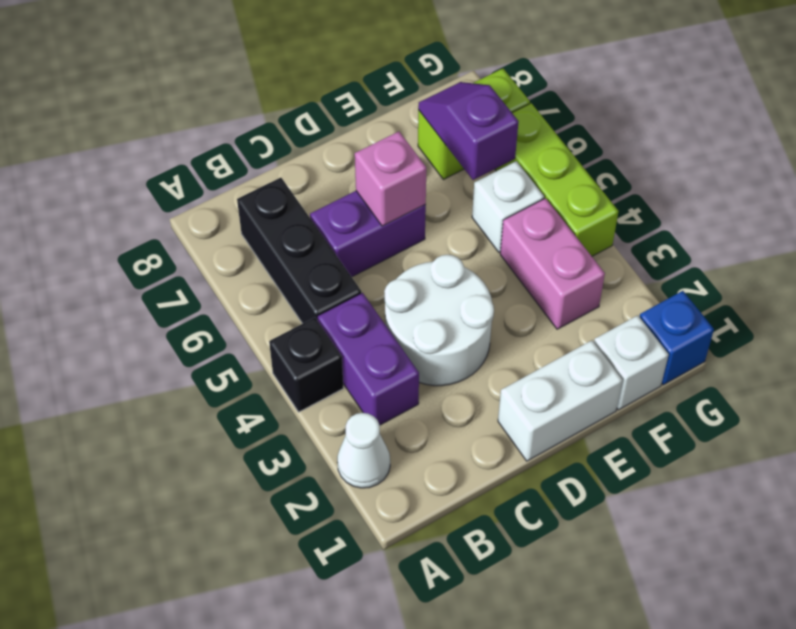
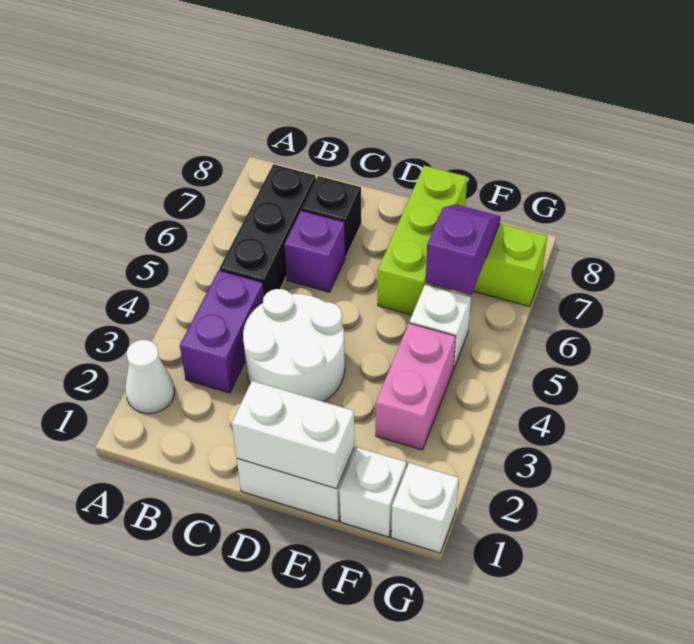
black 1x1 brick [269,318,343,412] -> black 1x1 brick moved to [302,176,361,257]
purple 1x2 brick [310,191,426,277] -> purple 1x1 brick [284,210,345,292]
none -> white 1x2 brick [232,381,355,489]
pink 1x1 brick [355,132,426,226] -> none
blue 1x1 brick [640,291,714,385] -> white 1x1 brick [391,463,459,553]
lime 1x3 brick [495,103,619,256] -> lime 1x3 brick moved to [378,166,467,315]

